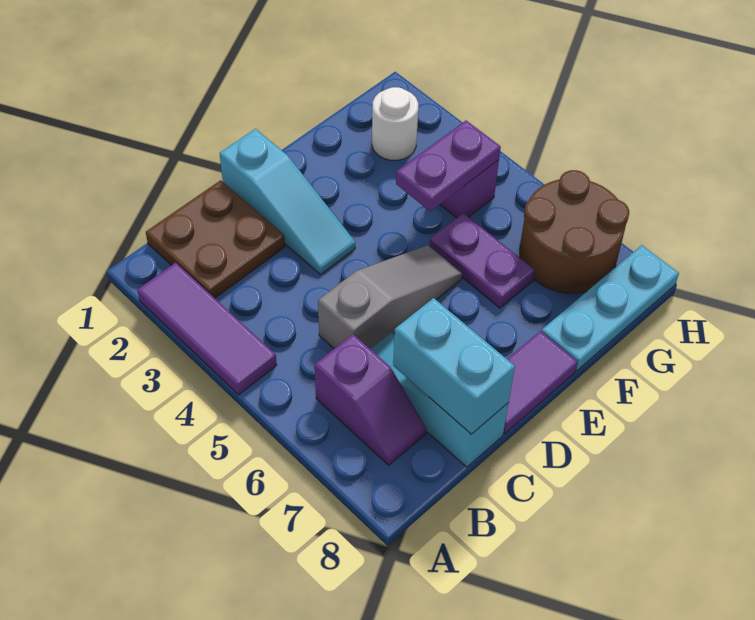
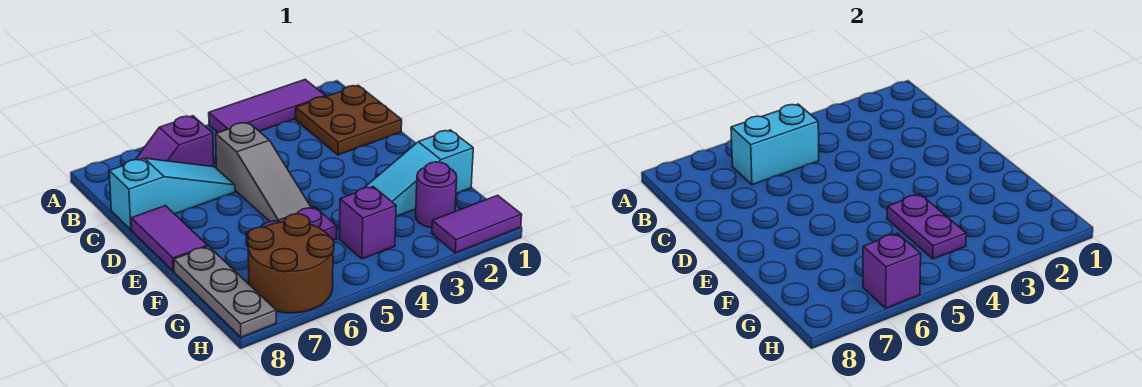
cyan 1x2 brick [393,298,515,434] -> cyan 1x2 brick moved to [731,104,819,185]
cyan 1x3 slope [220,129,355,275] -> cyan 1x3 slope moved to [364,130,473,217]
cyan 1x3 plate [541,245,679,371] -> grey 1x3 plate [174,246,276,337]
white 1x1 round brick [372,87,418,160] -> purple 1x1 round brick [416,162,457,228]
none -> purple 1x2 tile [432,195,522,253]
none -> purple 1x1 brick [863,233,921,308]

